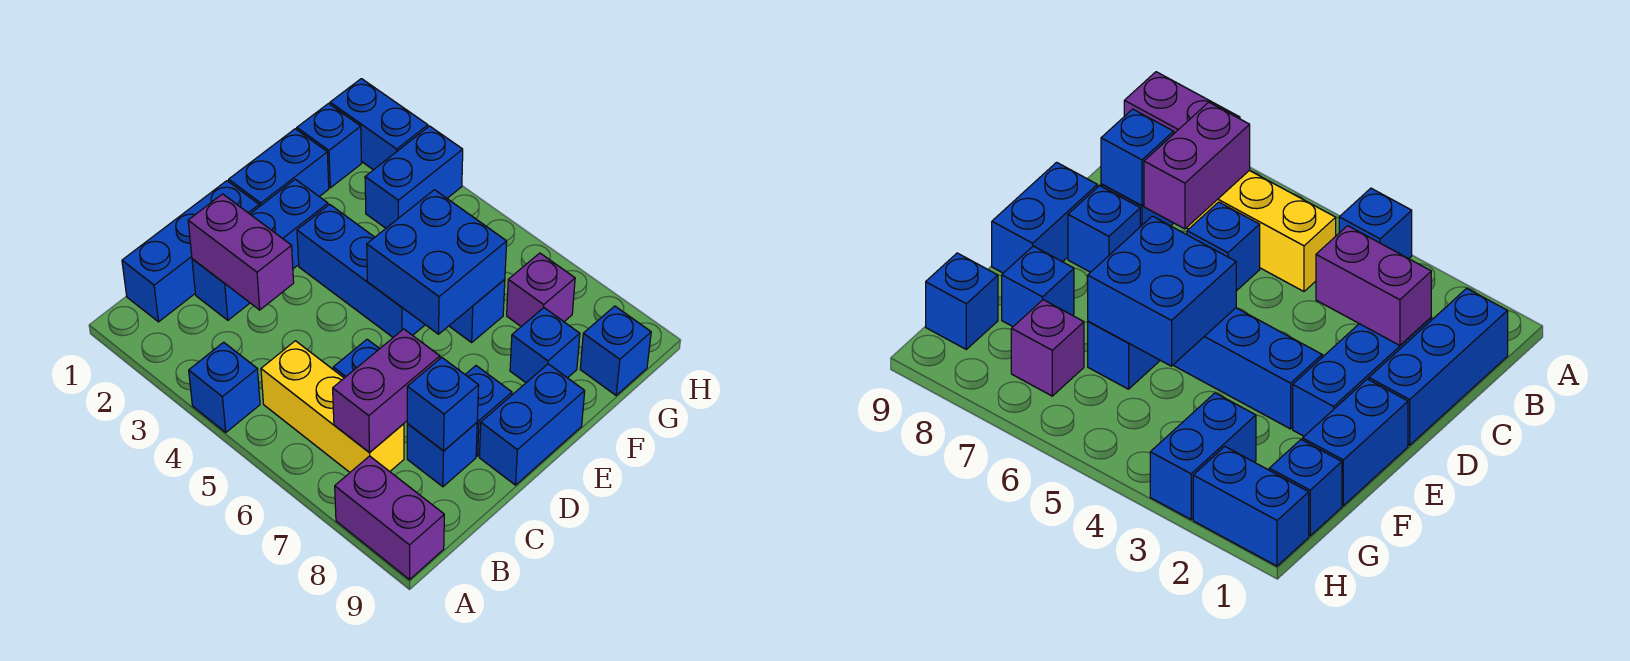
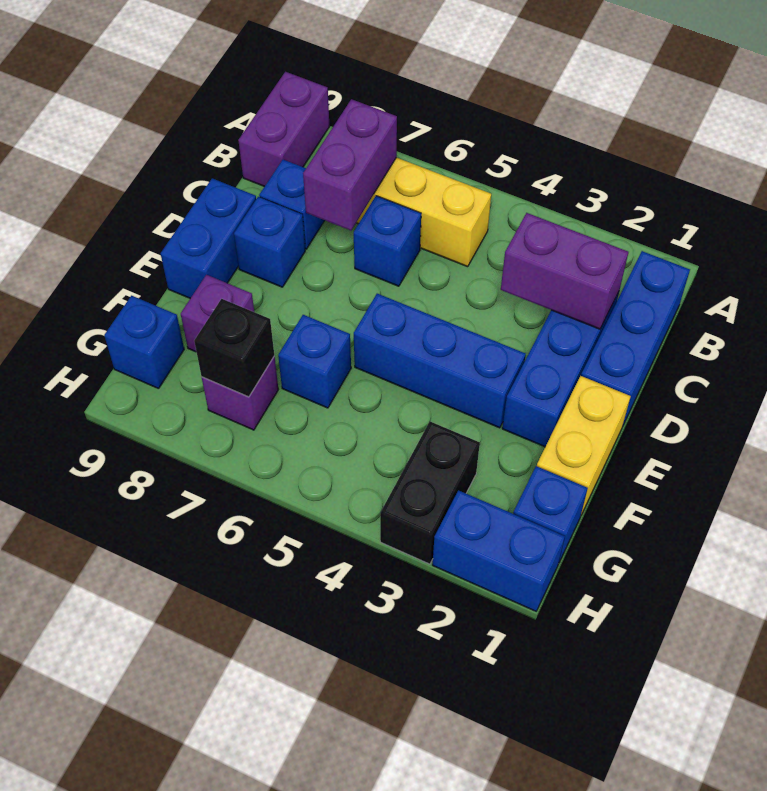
blue 1x1 brick [189,342,260,432] -> none
purple 1x2 brick [335,456,444,580] -> purple 1x2 brick turned to [238,72,330,187]
blue 1x1 brick [407,358,479,451] -> none
blue 1x2 brick [229,129,329,207] -> yellow 1x2 brick [537,376,631,515]
blue 2x2 brick [367,190,507,334] -> none
blue 1x1 brick [510,308,580,383] -> purple 1x1 brick [181,275,254,352]
blue 1x2 brick [365,126,463,228] -> black 1x2 brick [380,422,480,564]
none -> black 1x1 brick [194,299,274,397]

